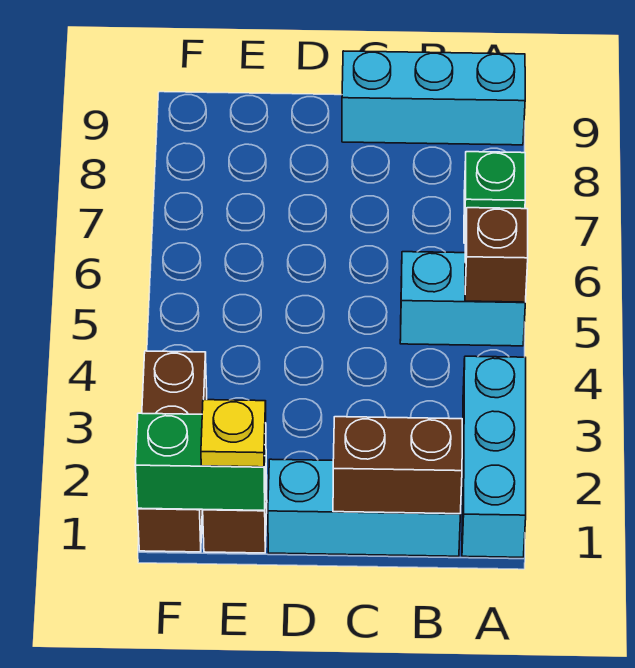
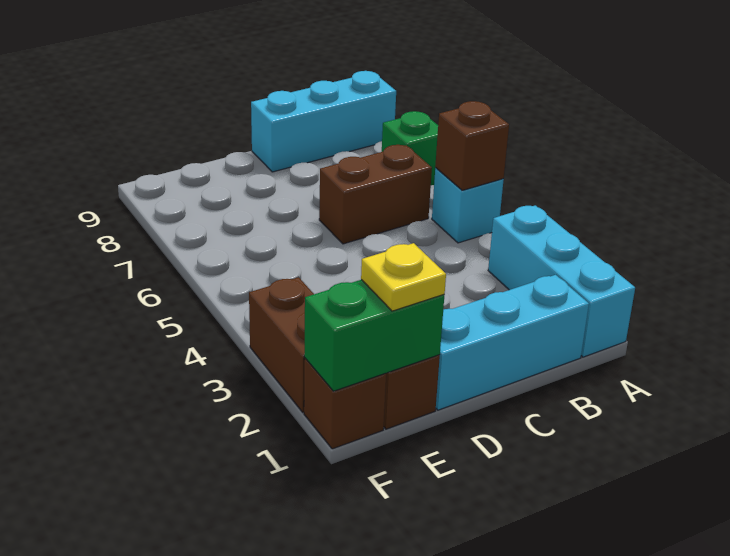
cyan 1x2 brick [400,252,525,346] -> cyan 1x1 brick [432,168,504,243]
brown 1x2 brick [333,417,462,514] -> brown 1x2 brick moved to [319,145,432,244]

